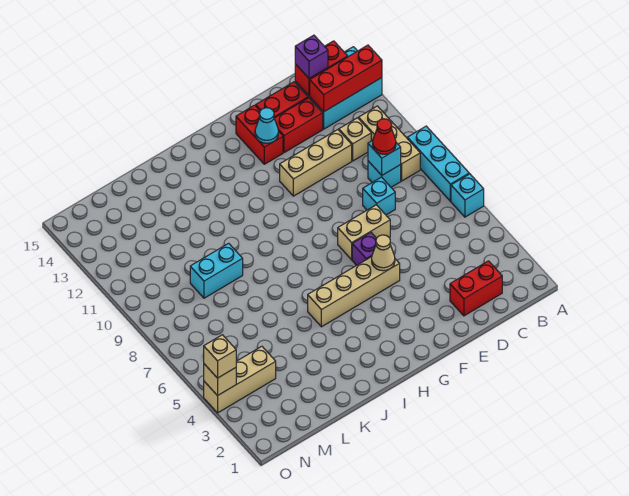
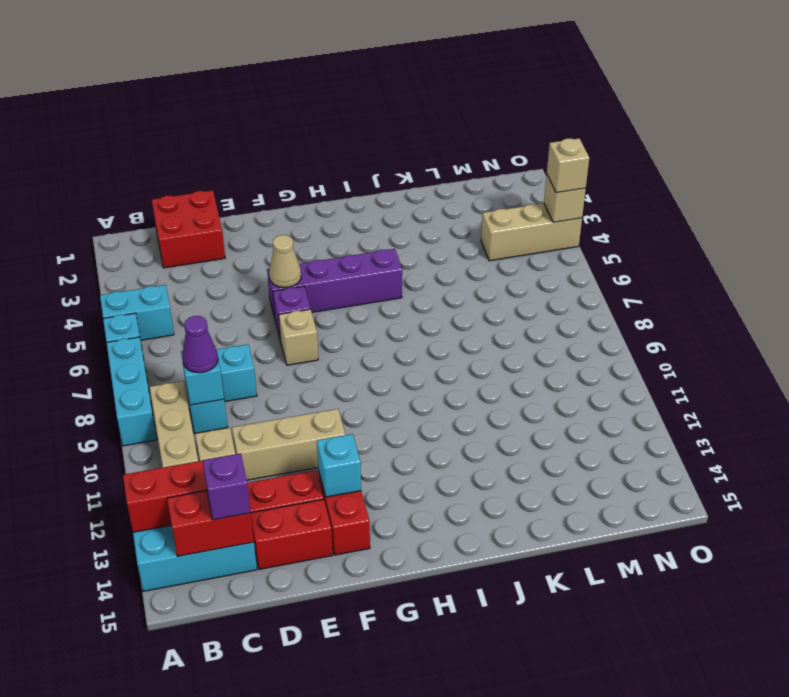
red 1x2 brick [450,261,502,316] -> red 2x2 brick [152,190,225,268]
red 1x1 cone [373,119,396,154] -> purple 1x1 cone [182,316,218,373]
tan 1x2 brick [338,205,390,260] -> tan 1x1 brick [279,309,318,365]
tan 1x4 brick [308,257,400,327] -> purple 1x4 brick [267,249,402,317]
cyan 1x1 cone [255,108,278,143] -> cyan 1x1 brick [317,434,361,497]
cyan 1x2 brick [190,243,243,298] -> cyan 1x2 brick moved to [100,285,174,340]

